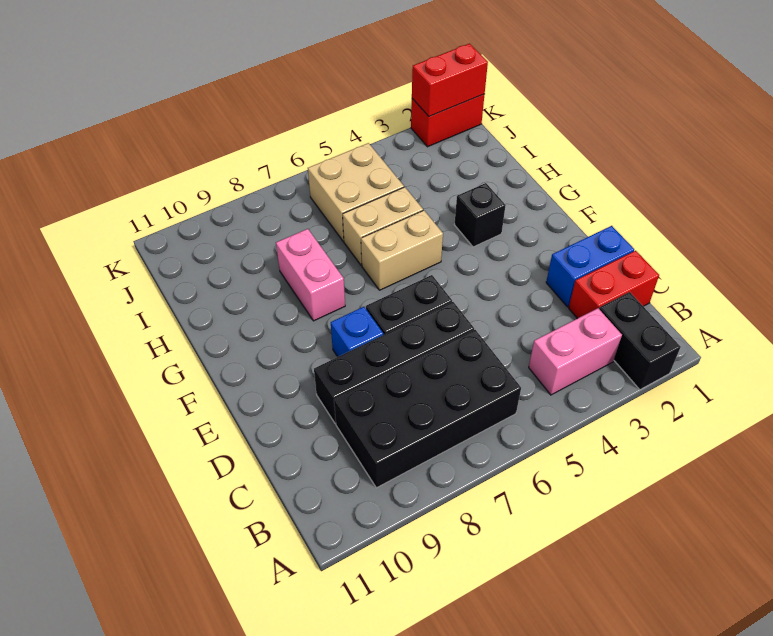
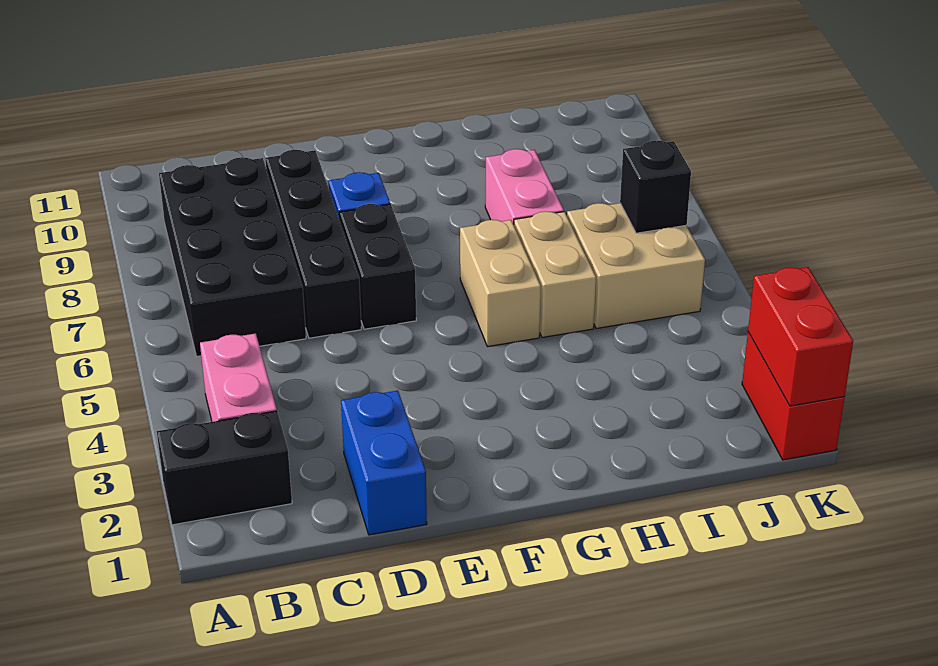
red 1x2 brick [569,251,659,319] -> none
black 1x1 brick [454,183,506,247] -> black 1x1 brick moved to [620,140,691,233]
pink 1x2 brick [276,229,345,321] -> pink 1x2 brick turned to [485,149,564,224]

